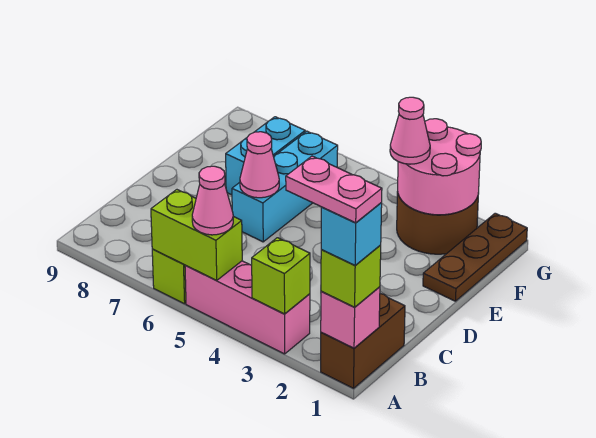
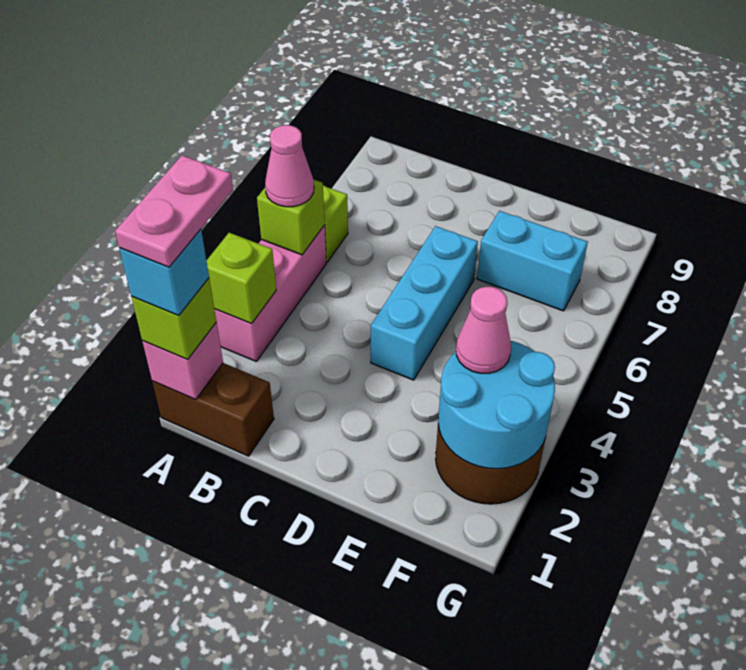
lime 1x2 brick [151,190,242,281] -> lime 1x1 brick [257,180,325,255]
cyan 1x3 brick [232,131,338,242] -> cyan 1x3 brick turned to [371,226,478,380]
pink 1x1 cone [240,132,279,198] -> none
brown 1x3 plate [423,213,527,301] -> none
pink 2x2 round brick [398,119,481,215] -> cyan 2x2 round brick [438,341,555,469]

